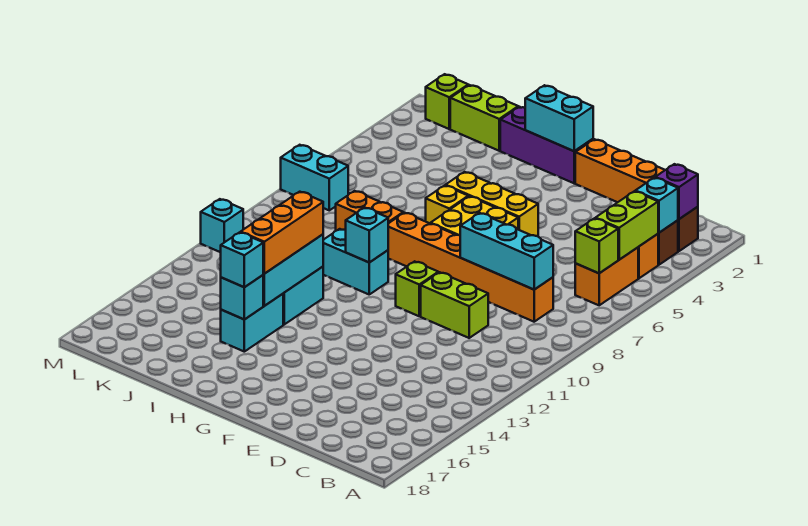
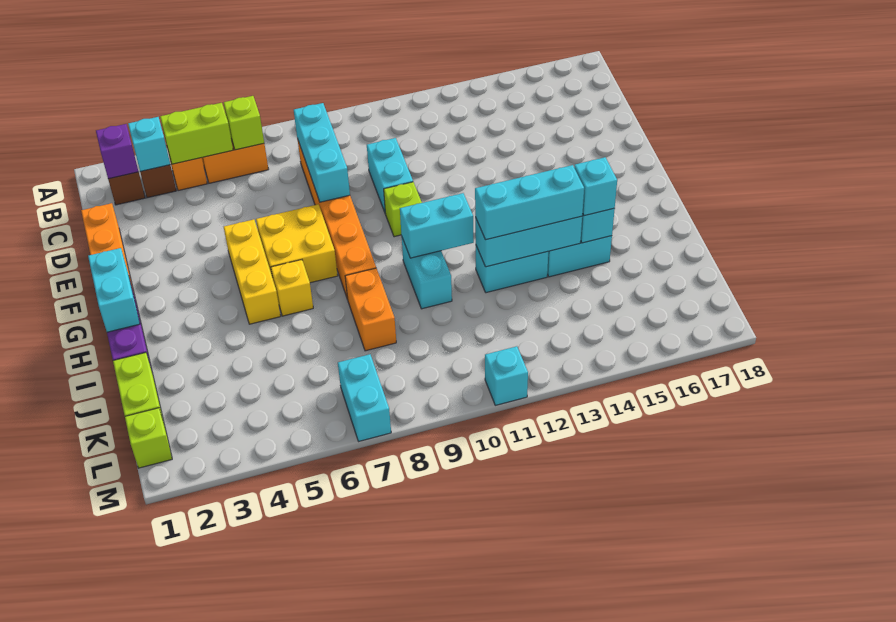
lime 1x2 brick [421,272,488,338] -> cyan 1x2 brick [367,138,413,212]
cyan 1x1 brick [346,208,388,262] -> cyan 1x2 brick [400,193,474,258]
orange 1x3 brick [241,192,323,274] -> cyan 1x3 brick [475,165,584,240]

